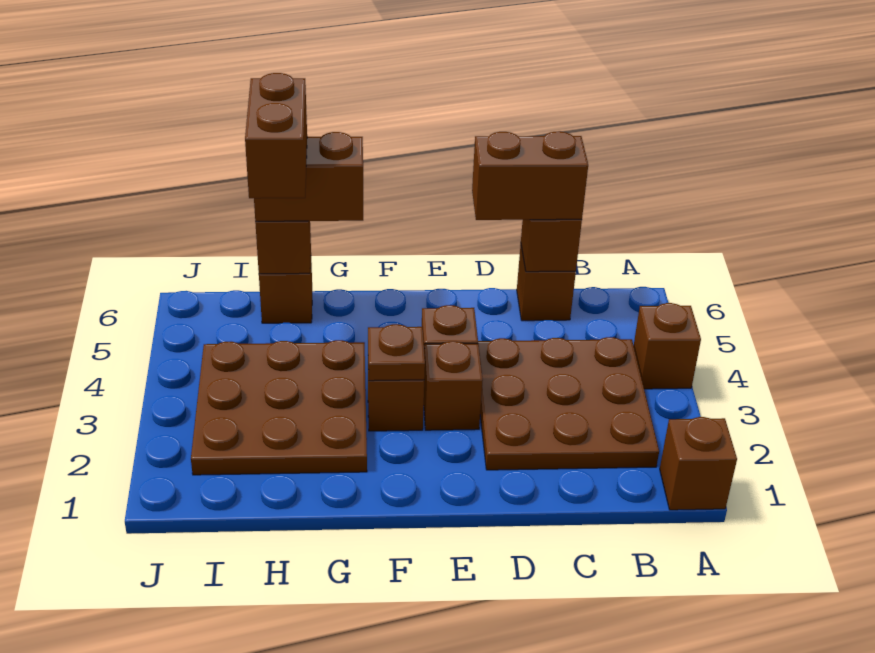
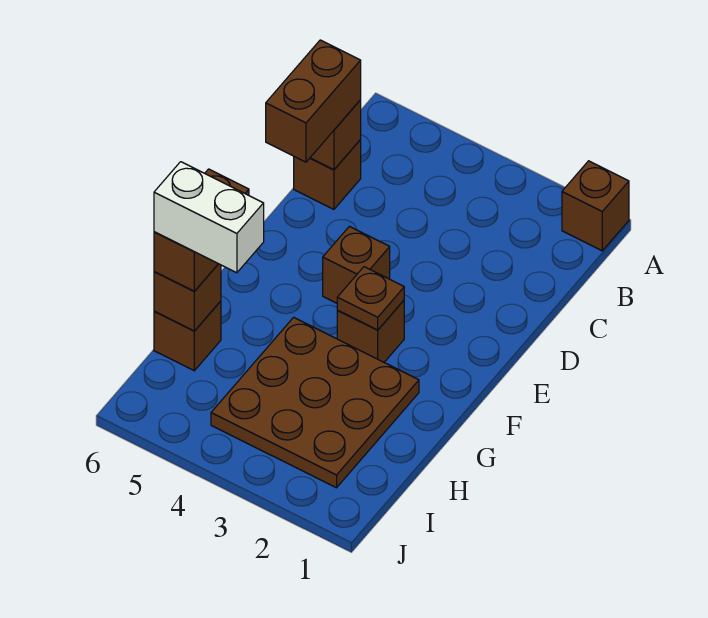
brown 1x1 brick [634,303,701,389] -> none
brown 3x3 plate [478,337,659,470] -> none
brown 1x1 brick [424,341,483,430] -> none
brown 1x2 brick [245,73,307,198] -> white 1x2 brick [154,162,264,273]

